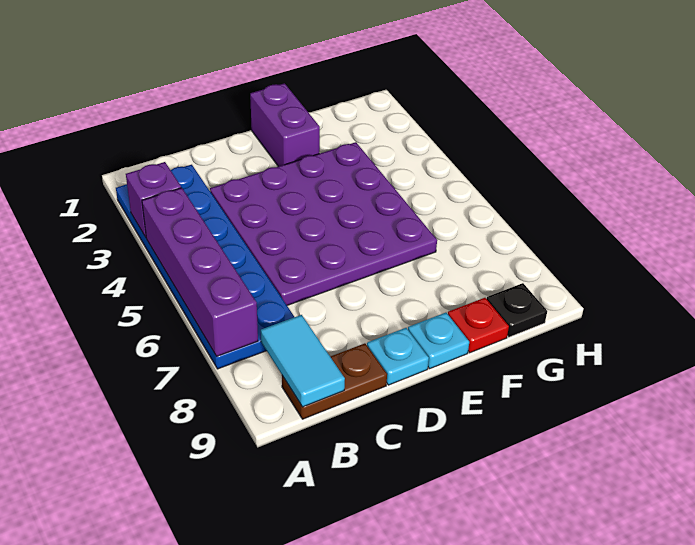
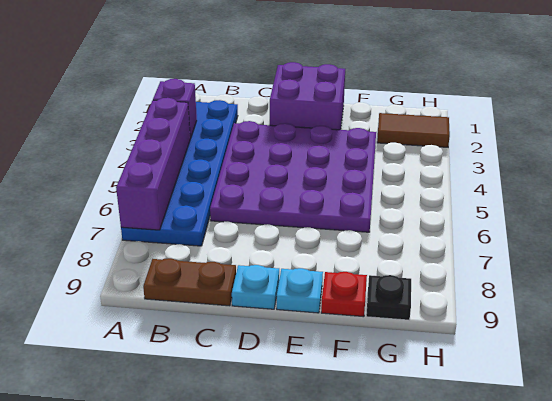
cyan 1x2 tile [261,315,345,407] -> none
purple 1x2 brick [250,83,320,167] -> purple 2x2 brick [270,62,345,130]
none -> brown 1x2 tile [377,113,450,147]

